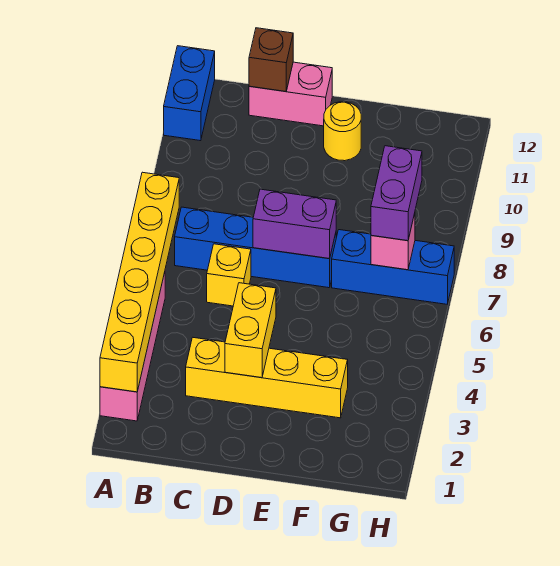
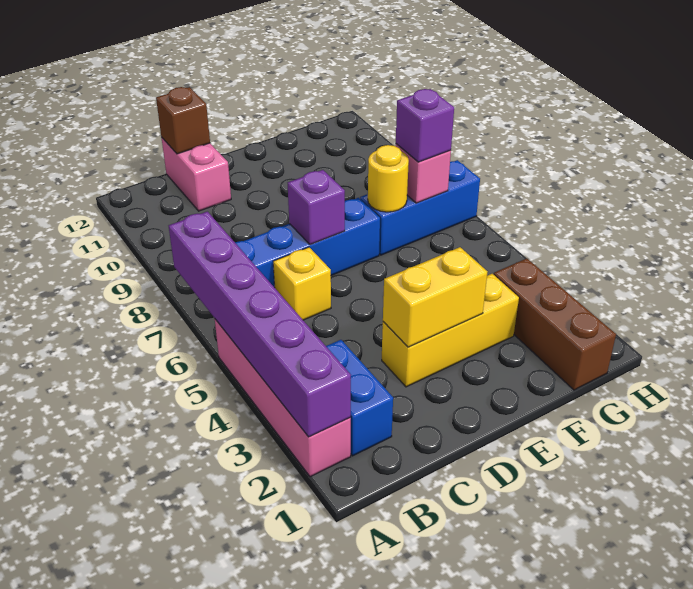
yellow 1x6 brick [100,172,179,392] -> purple 1x6 brick [169,211,351,437]
blue 1x2 brick [164,46,215,141] -> blue 1x2 brick moved to [326,340,393,456]
yellow 1x4 brick [186,338,348,418] -> yellow 1x3 brick [382,274,519,387]
pink 1x2 brick [249,62,332,126] -> pink 1x2 brick turned to [161,137,231,211]
yellow 1x2 brick [225,283,276,378] -> yellow 1x2 brick turned to [383,247,487,347]
purple 1x2 brick [253,189,336,259] -> purple 1x1 brick [288,170,345,244]
yellow 1x1 round brick [324,102,361,161] -> yellow 1x1 round brick moved to [368,145,409,212]
none -> brown 1x3 brick [494,258,616,390]
purple 1x2 brick [371,146,422,241] -> purple 1x1 brick [396,89,454,162]

